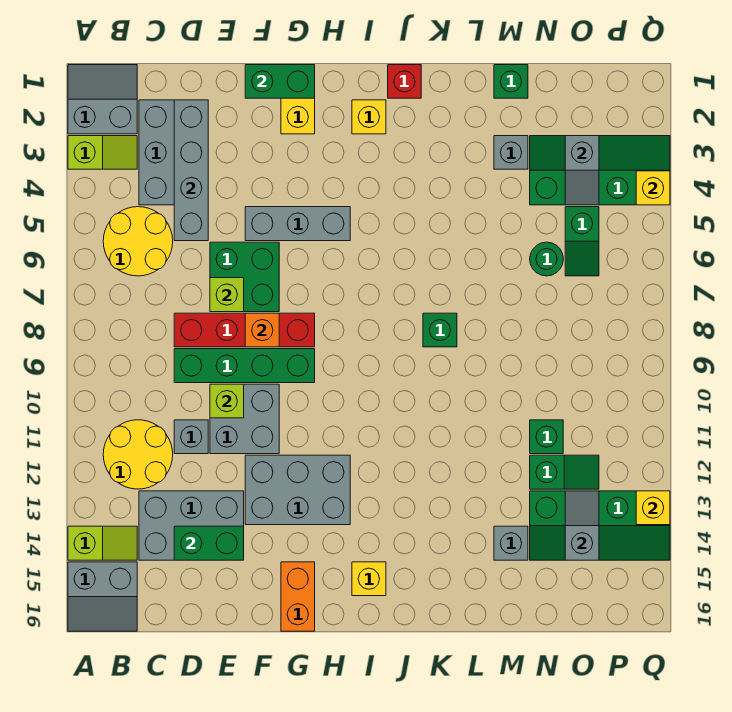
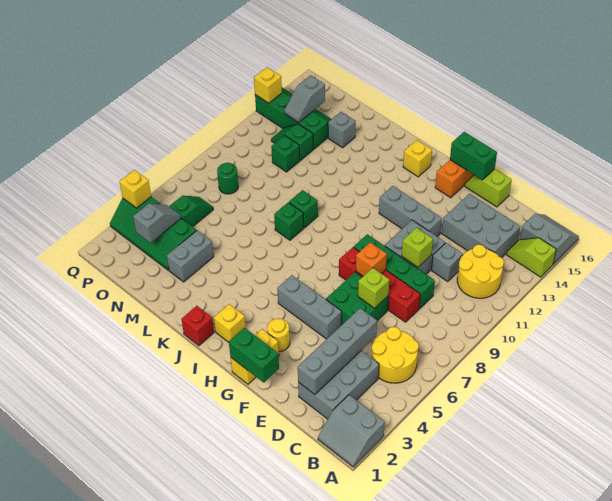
lime 1x2 slope [68,136,137,169] -> lime 1x2 slope moved to [465,169,512,207]
green 1x2 brick [174,526,244,560] -> green 1x2 brick moved to [450,132,497,180]
grey 2x3 brick [245,455,350,525] -> grey 1x3 brick [379,186,442,237]
none -> yellow 1x1 round brick [267,318,290,352]
green 1x1 brick [494,65,528,98] -> green 1x1 brick moved to [289,190,318,228]
grey 1x1 brick [494,136,528,169] -> grey 1x2 brick [167,230,214,282]
green 1x1 round brick [530,242,563,276] -> green 1x1 round brick moved to [217,163,238,194]

